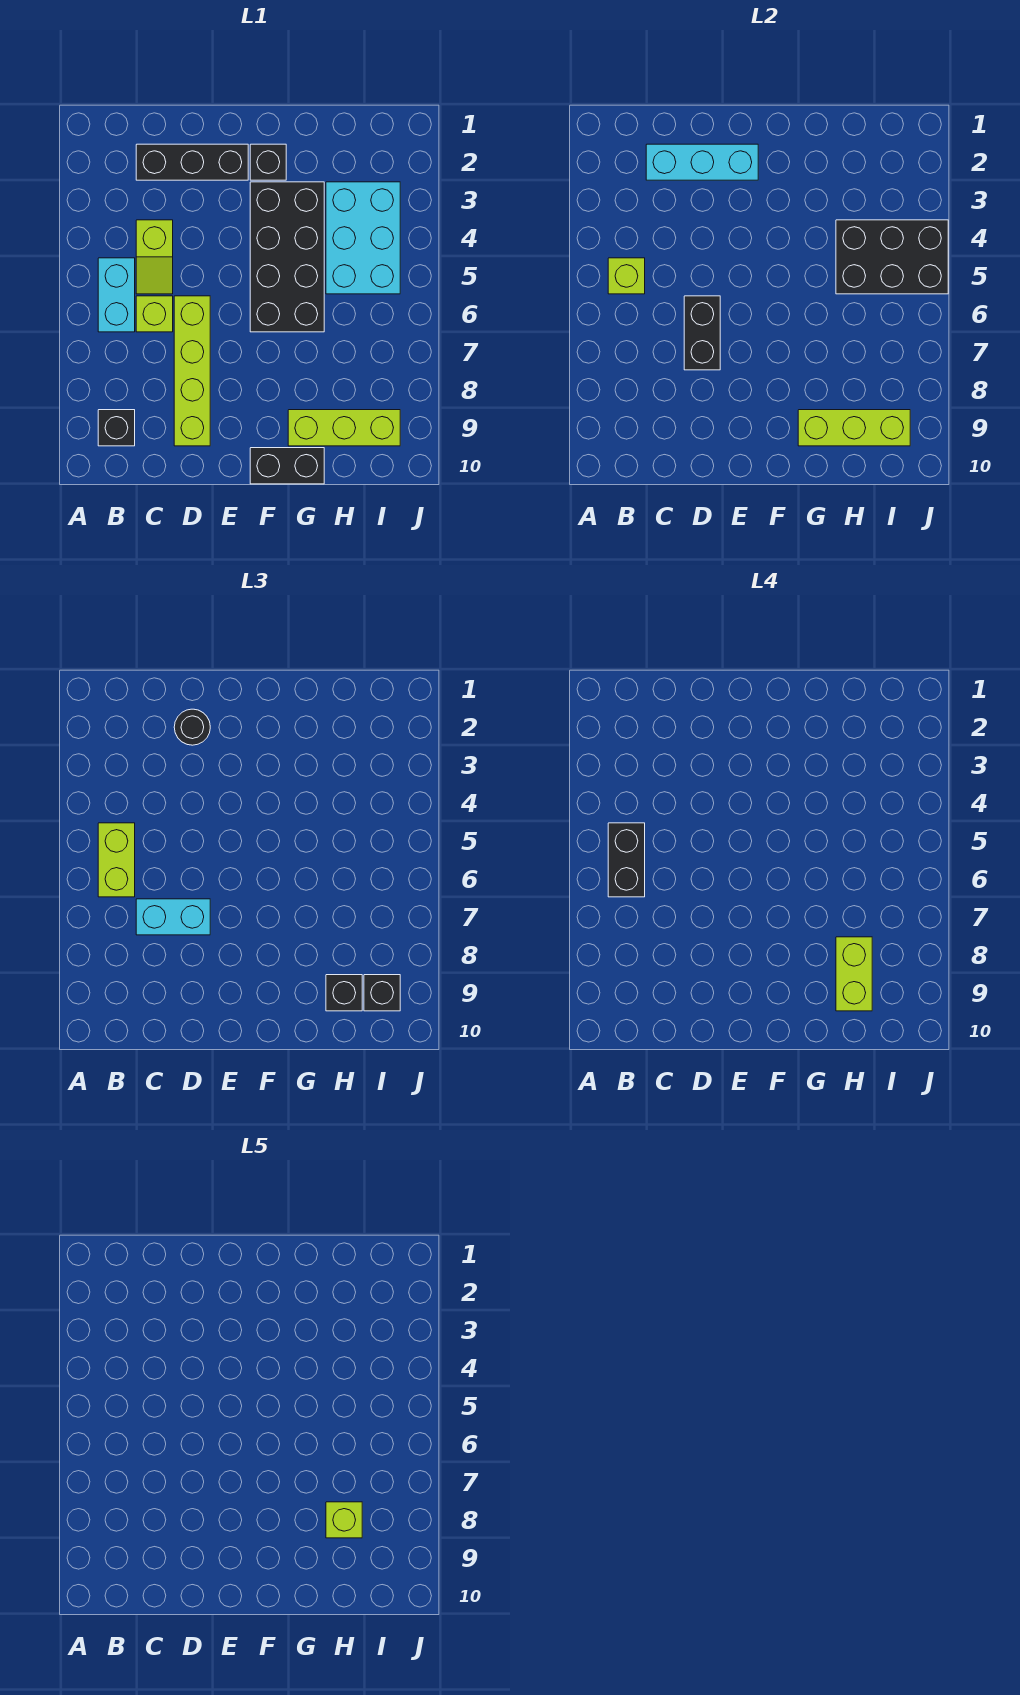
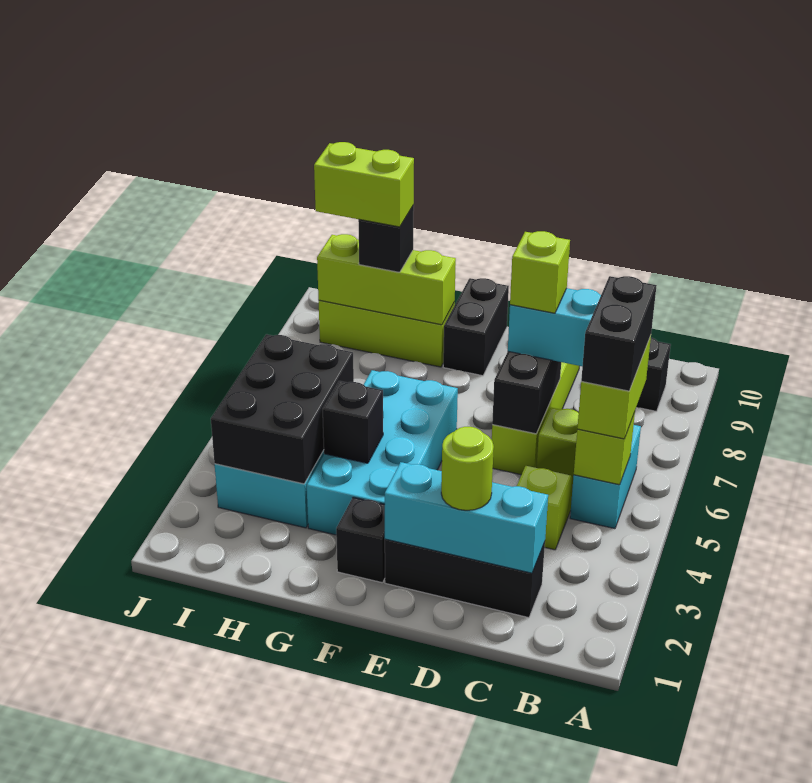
black 1x1 round brick [174,709,210,745] -> lime 1x1 round brick [441,427,494,510]
black 2x4 brick [250,182,324,332] -> cyan 2x4 brick [307,370,458,535]
black 1x2 brick [250,448,324,484] -> black 1x2 brick turned to [443,278,509,376]
black 2x3 brick [836,220,948,294] -> black 2x3 brick turned to [211,334,354,484]
lime 1x2 brick [836,937,872,1011] -> lime 1x2 brick turned to [314,142,414,227]
lime 1x1 brick [326,1502,362,1538] -> lime 1x1 brick moved to [510,231,570,313]
black 1x1 brick [364,975,400,1011] -> black 1x1 brick moved to [323,381,383,463]

